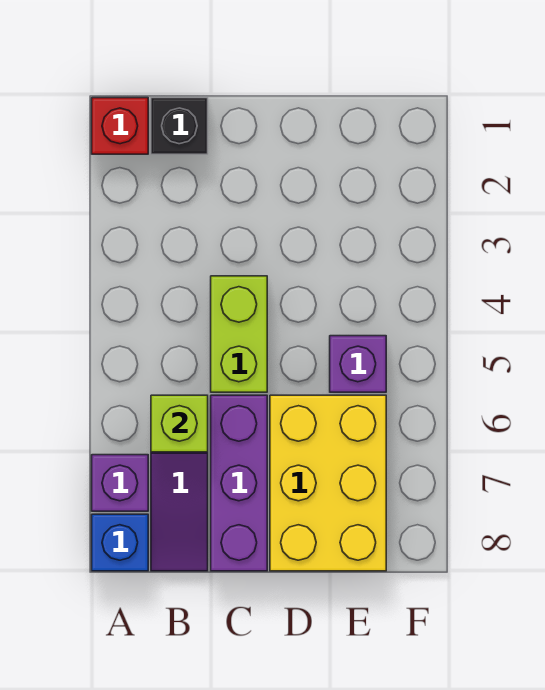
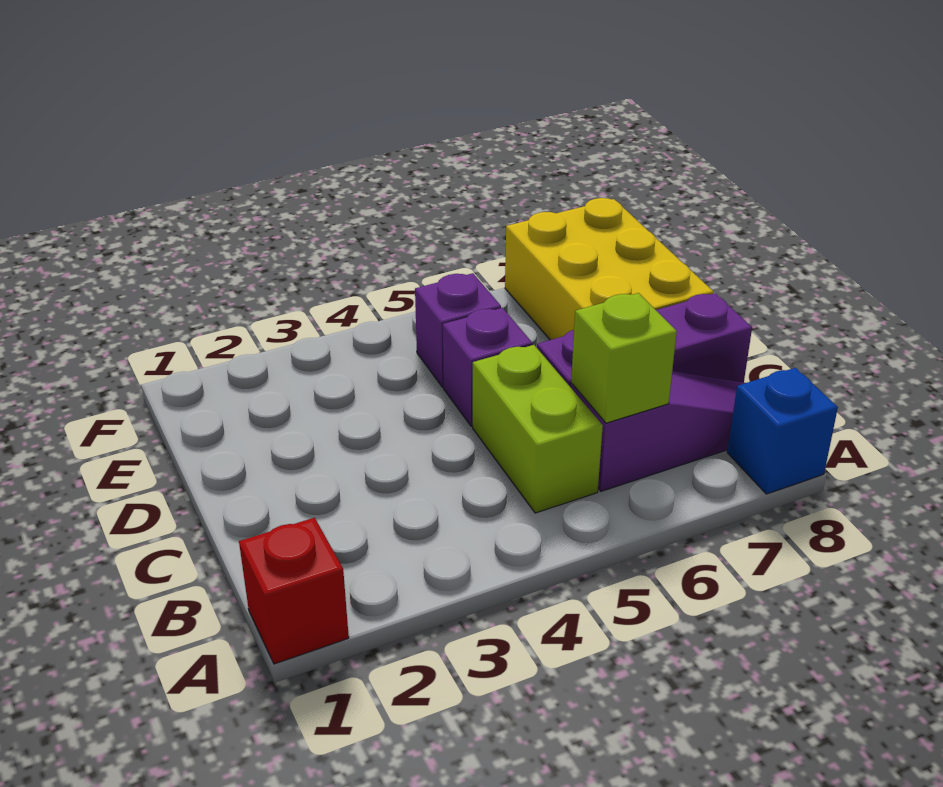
purple 1x1 brick [92,455,148,511] -> purple 1x1 brick moved to [443,308,533,426]
black 1x1 brick [151,98,208,154] -> none
lime 1x2 brick [211,276,267,392] -> lime 1x2 brick turned to [473,345,603,513]
yellow 2x3 brick [270,395,386,571] -> yellow 2x3 brick turned to [505,198,714,340]

